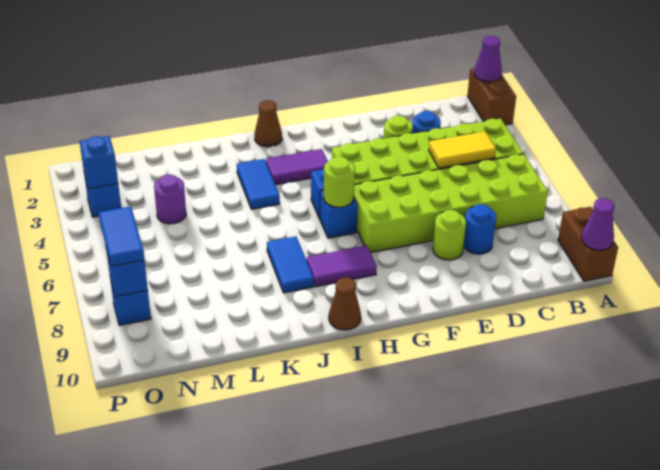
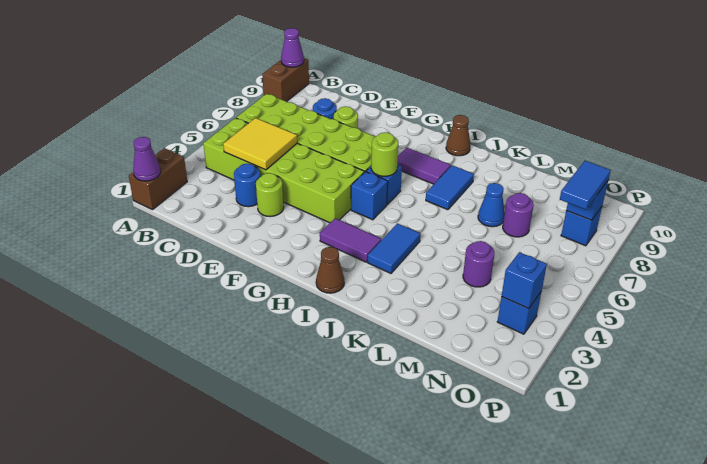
yellow 1x2 tile [429,132,496,168] -> yellow 2x2 tile [223,118,297,170]
none -> blue 1x1 cone [478,183,505,227]
none -> purple 1x1 round brick [503,193,534,237]

